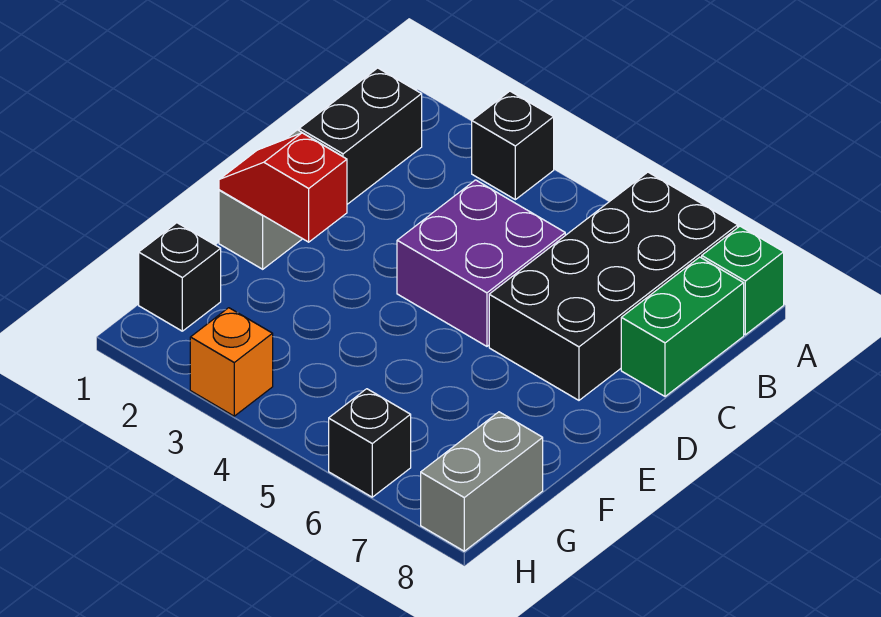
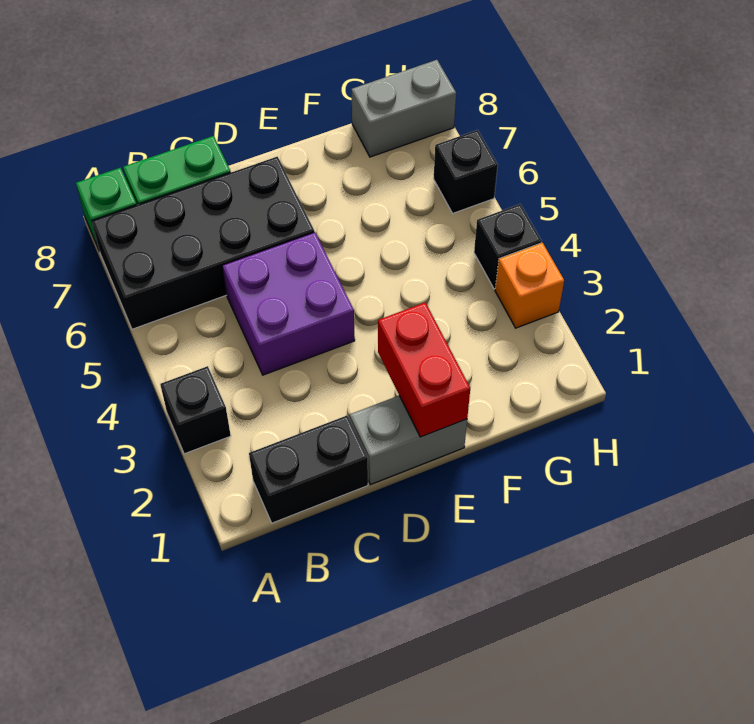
red 1x2 slope [219,133,347,242] -> red 1x2 brick [378,303,470,437]
black 1x1 brick [139,223,221,331] -> black 1x1 brick moved to [474,204,541,289]

